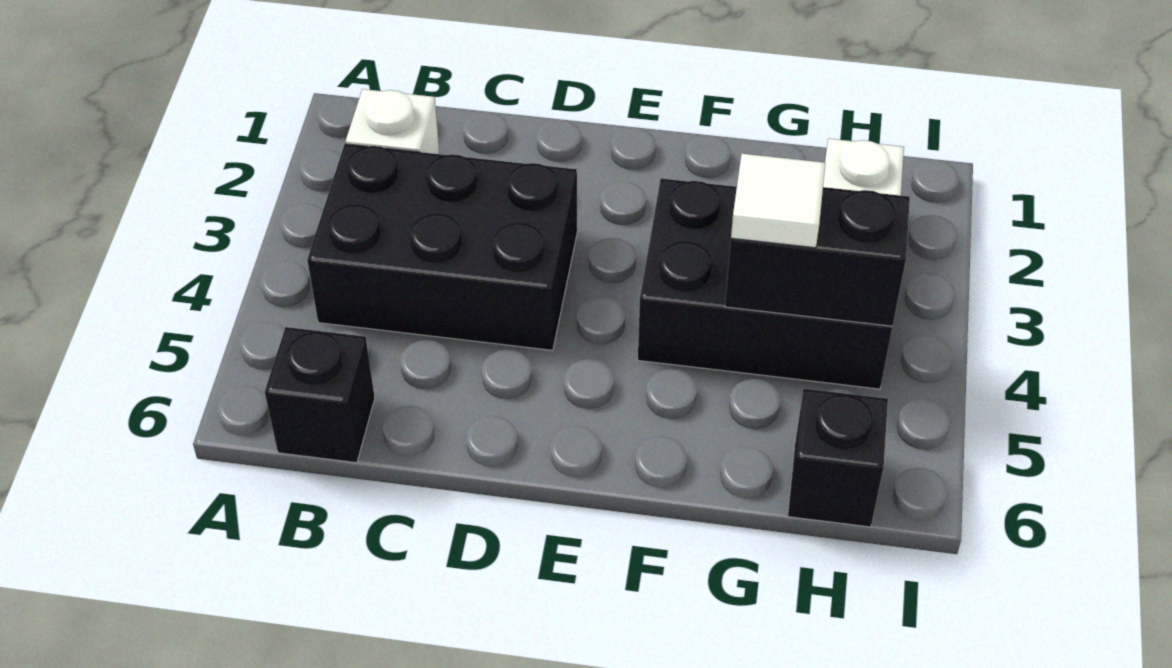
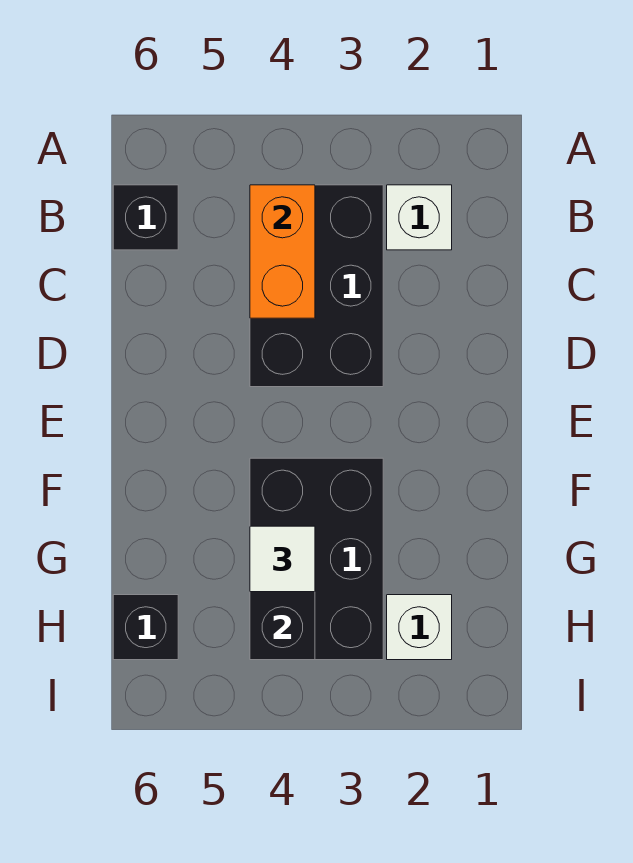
none -> orange 1x2 brick [250,185,315,318]

